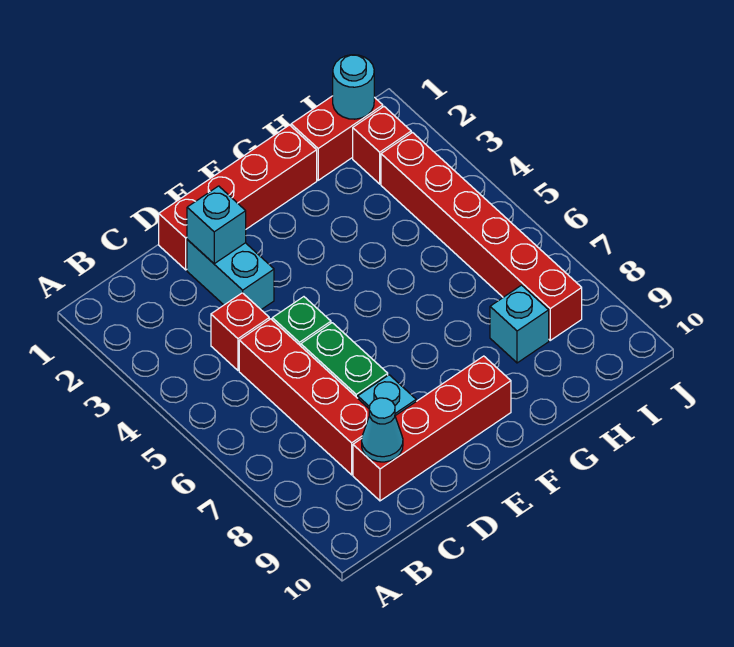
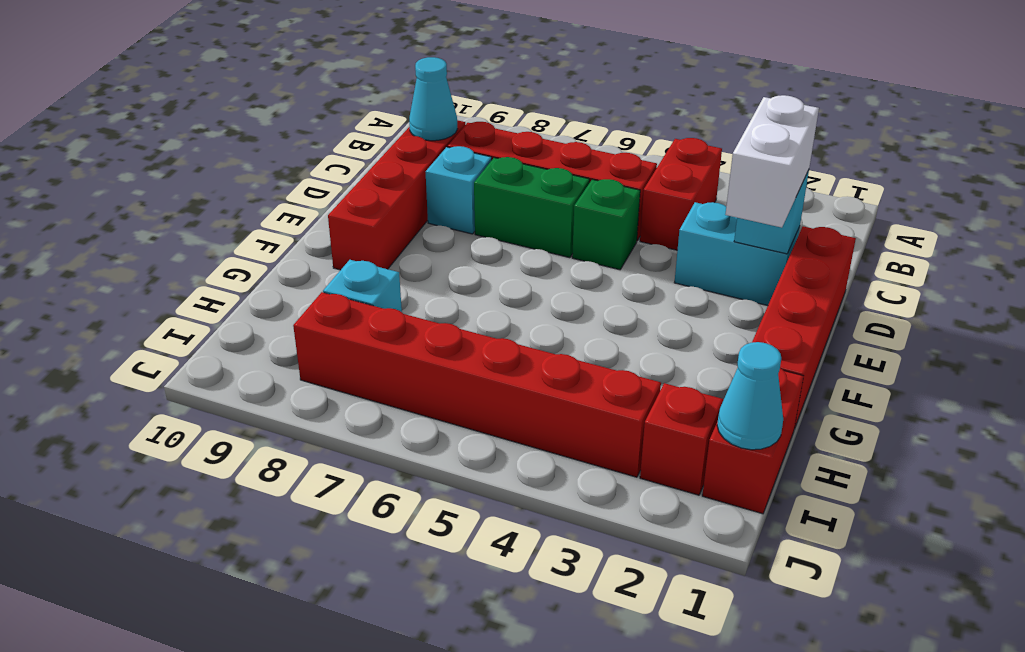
red 1x1 brick [211,293,269,370] -> red 1x2 brick [640,138,722,250]
none -> white 1x2 brick [725,95,819,228]
cyan 1x1 round brick [333,55,374,119] -> cyan 1x1 cone [717,342,783,450]

